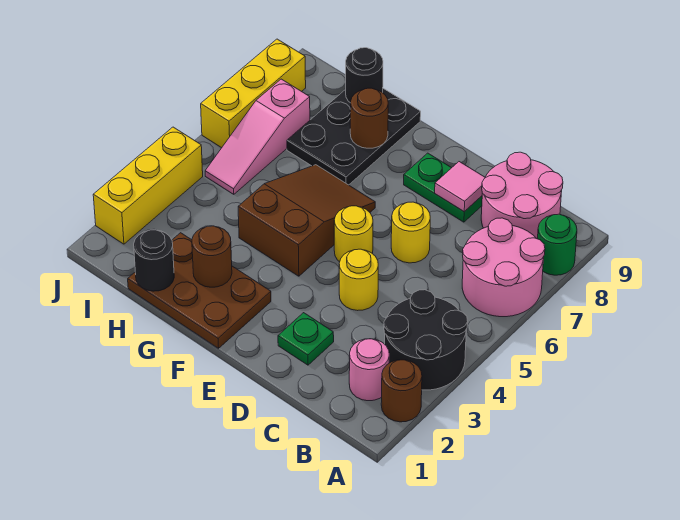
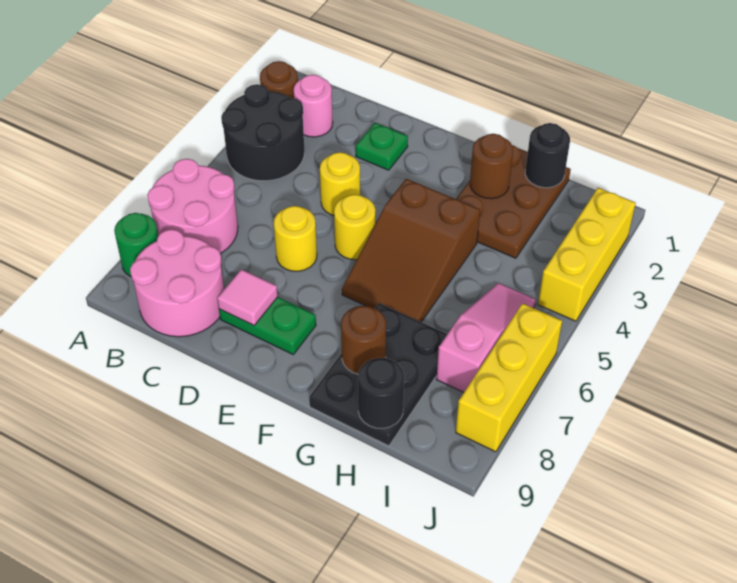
brown 2x3 plate [128,233,271,348] -> brown 2x3 plate turned to [456,145,571,258]

